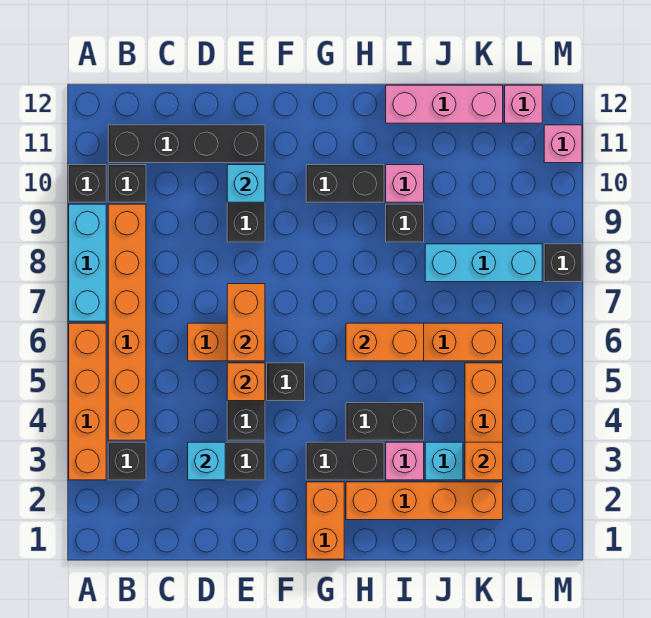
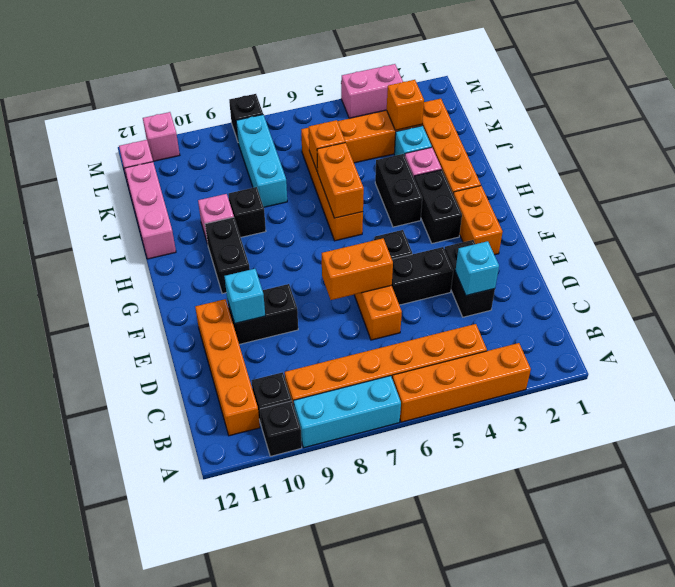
black 1x1 brick [108,442,146,480] -> none
black 1x4 brick [108,125,265,163] -> orange 1x4 brick [195,299,260,436]
orange 1x1 brick [227,363,265,401] -> orange 1x1 brick moved to [309,120,345,171]
orange 1x2 brick [306,482,344,559] -> orange 1x2 brick turned to [453,186,503,255]
none -> pink 1x2 brick [341,64,403,118]

